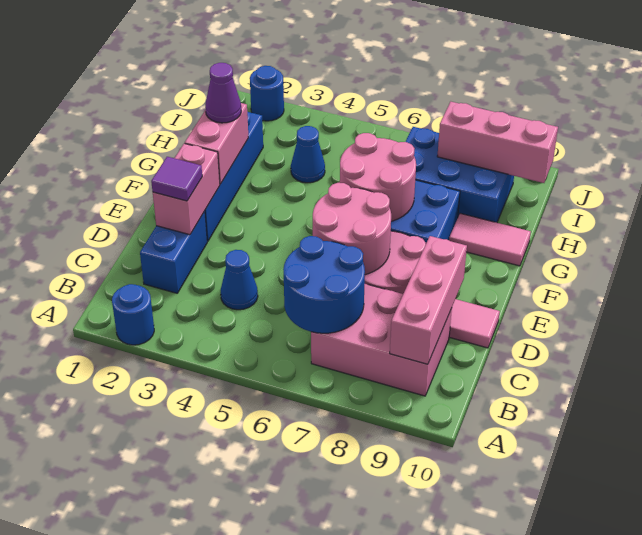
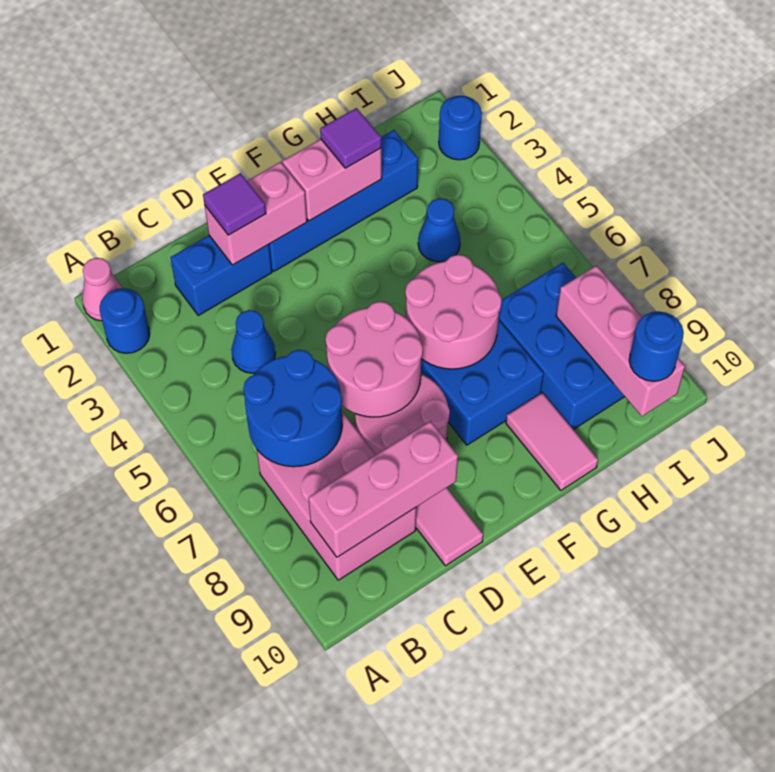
none -> pink 1x1 cone [82,258,122,321]
purple 1x1 cone [205,63,241,123] -> purple 1x1 tile [320,108,381,168]
none -> blue 1x1 round brick [629,311,684,381]

